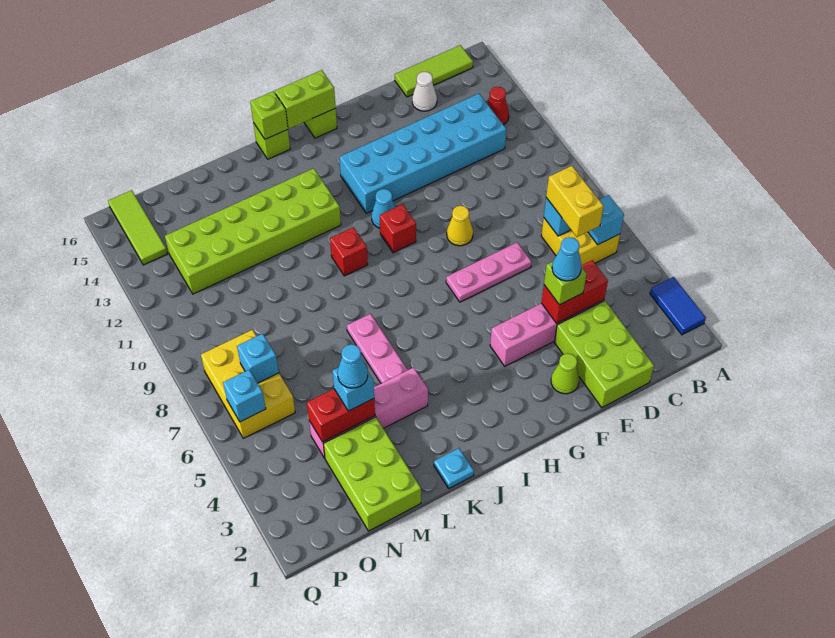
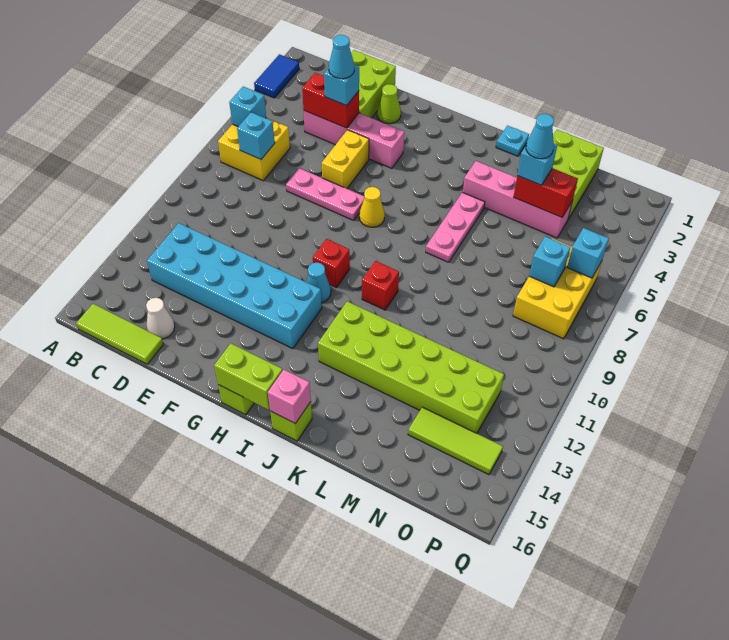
red 1x1 cone [487,86,509,125] -> none
yellow 1x2 brick [546,166,604,237] -> yellow 1x2 brick moved to [322,130,369,189]
lime 1x1 brick [544,262,586,305] -> cyan 1x1 brick [324,65,359,106]
yellow 1x1 cone [447,206,473,246] -> yellow 1x1 cone moved to [359,187,385,227]
lime 1x1 brick [250,91,288,139] -> pink 1x1 brick [268,370,311,424]
lime 1x3 tile [108,190,167,265] -> lime 1x3 tile turned to [408,407,503,475]

